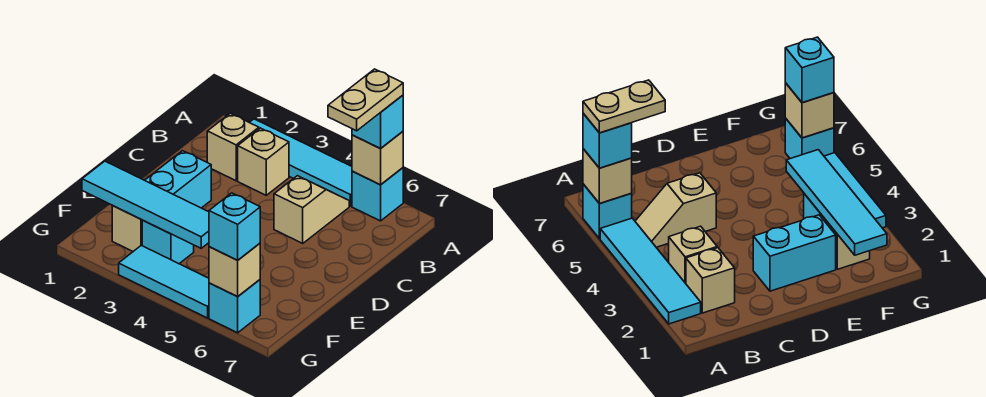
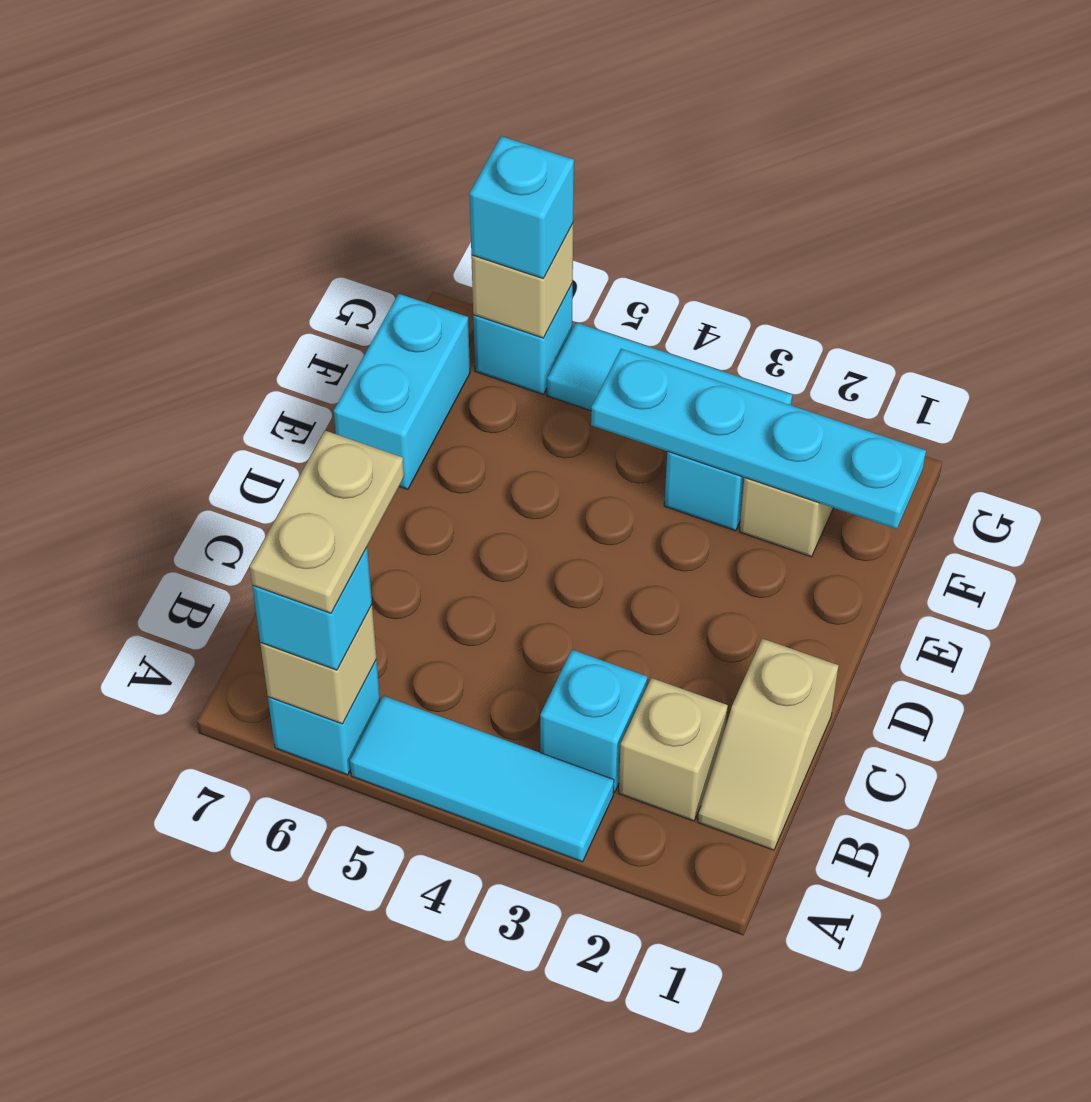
cyan 1x4 tile [249,119,352,206] -> cyan 1x3 tile [350,696,614,862]
tan 1x1 brick [238,128,289,195] -> cyan 1x1 brick [540,650,647,792]
tan 1x2 slope [274,176,349,243] -> tan 1x2 slope moved to [698,639,839,850]
cyan 1x2 brick [145,151,211,208] -> cyan 1x2 brick moved to [334,294,470,489]
cyan 1x4 tile [82,161,209,248] -> cyan 1x4 plate [591,349,926,529]

